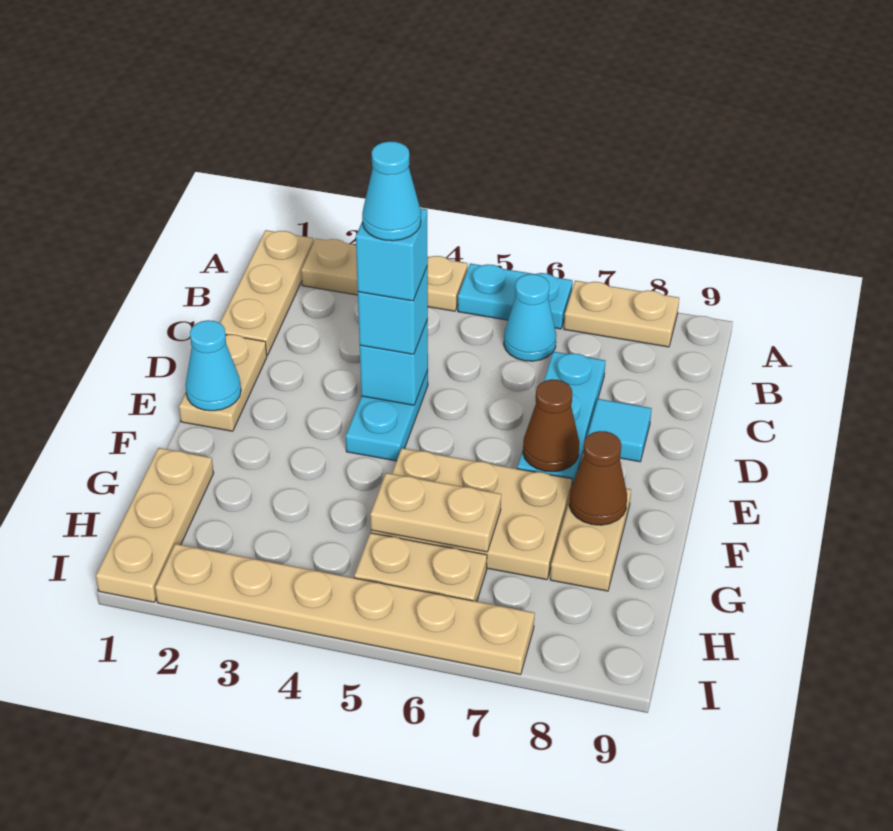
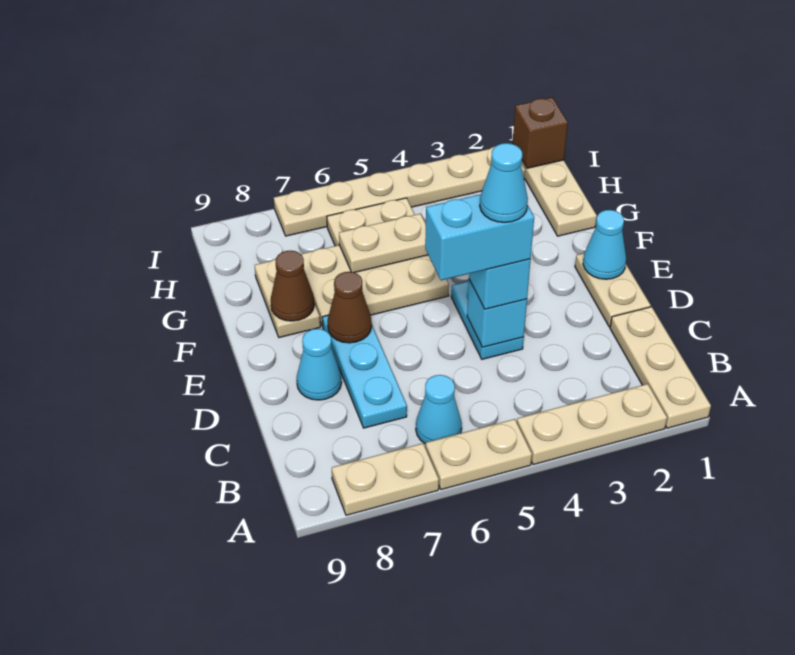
cyan 1x2 plate [458,264,572,329] -> tan 1x2 plate [425,419,532,490]
cyan 1x1 brick [356,208,428,301] -> cyan 1x2 brick [425,194,534,280]
cyan 1x1 tile [587,399,652,462] -> cyan 1x1 cone [297,329,342,400]
none -> brown 1x1 brick [513,97,568,168]

